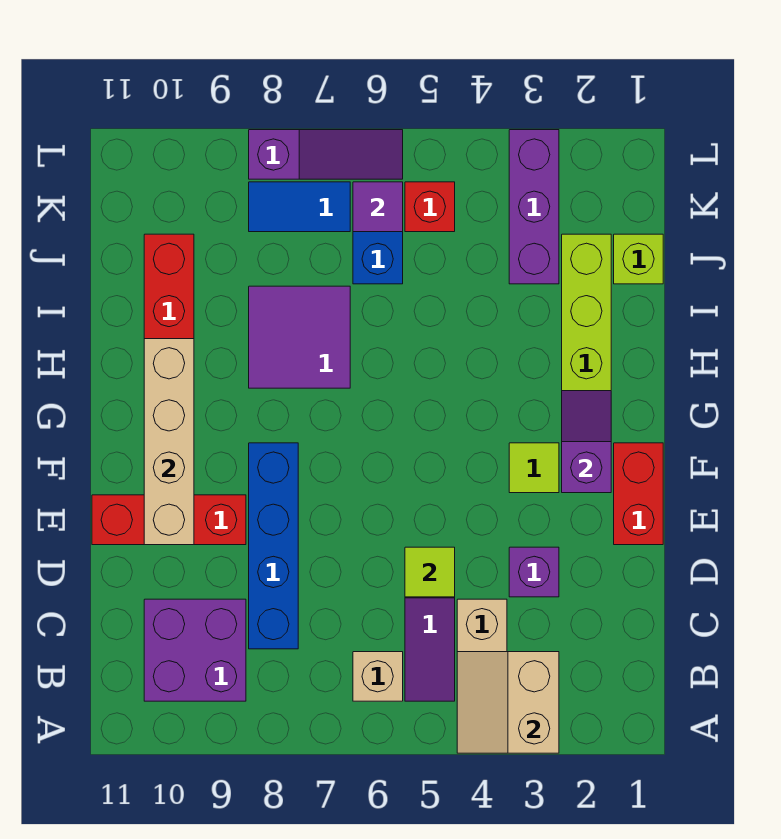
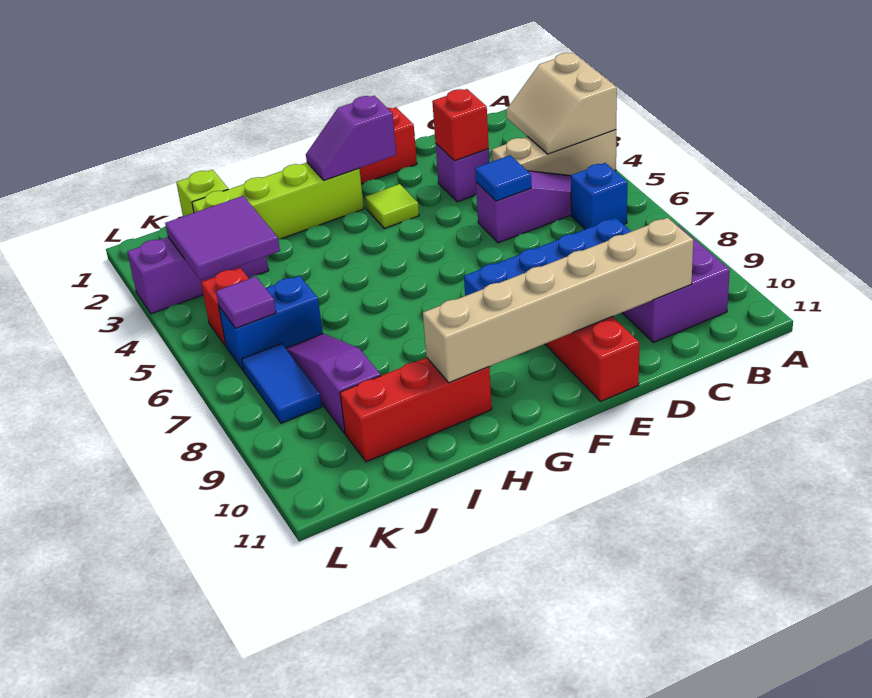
tan 2x2 slope [457,652,559,753] -> tan 2x2 slope turned to [506,53,617,154]
tan 1x1 brick [353,652,403,701] -> blue 1x1 brick [571,163,627,229]
none -> red 1x1 brick [432,89,489,161]
lime 1x1 tile [405,547,455,597] -> blue 1x1 tile [475,155,531,201]
tan 1x4 brick [144,339,194,545] -> tan 1x6 brick [423,218,693,383]
purple 2x2 tile [249,286,350,388] -> purple 2x2 tile moved to [165,196,280,280]
purple 1x3 slope [249,130,403,179] -> purple 1x3 slope moved to [285,334,381,433]

